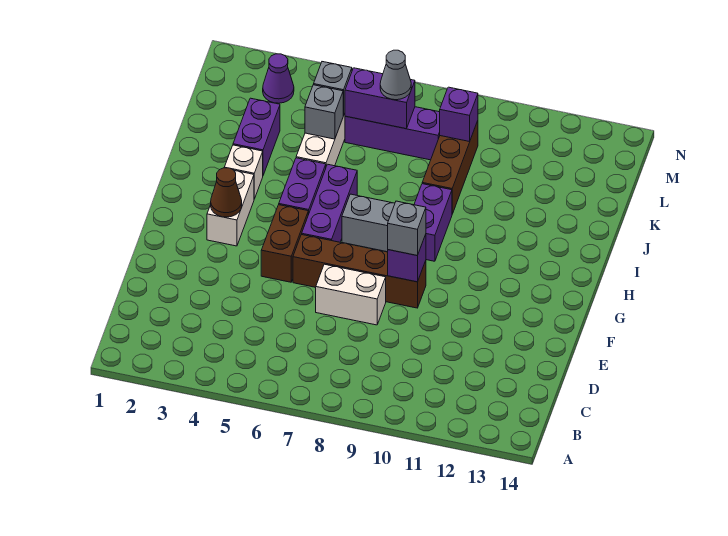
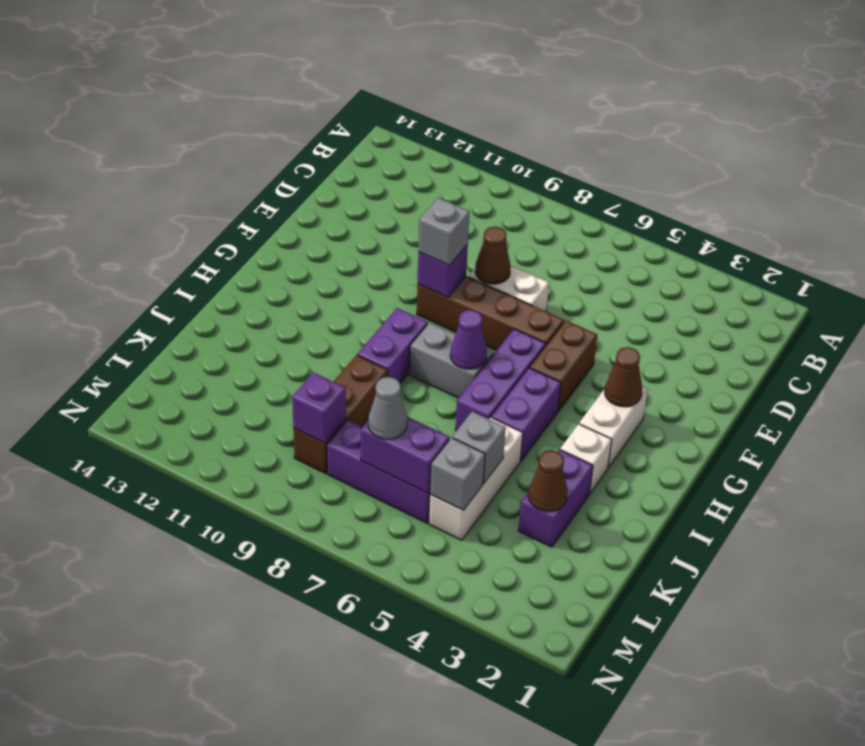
none -> brown 1x1 cone [475,226,511,284]
none -> brown 1x1 cone [528,450,567,512]
purple 1x1 cone [263,54,294,103] -> purple 1x1 cone moved to [450,310,487,369]

